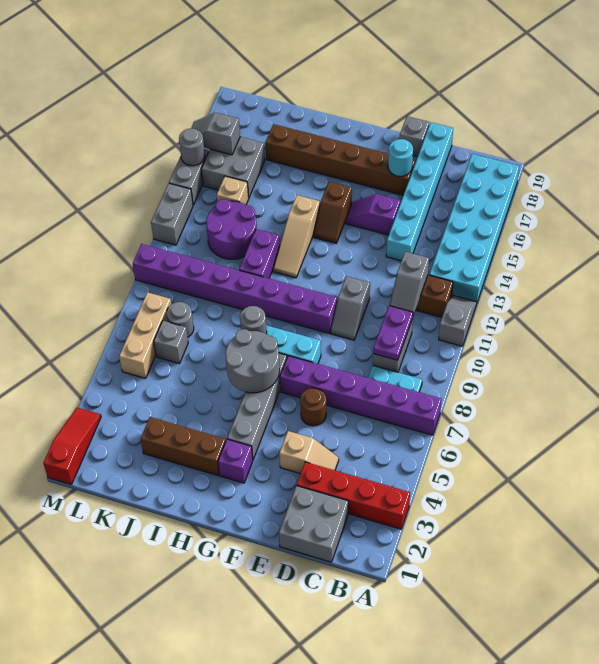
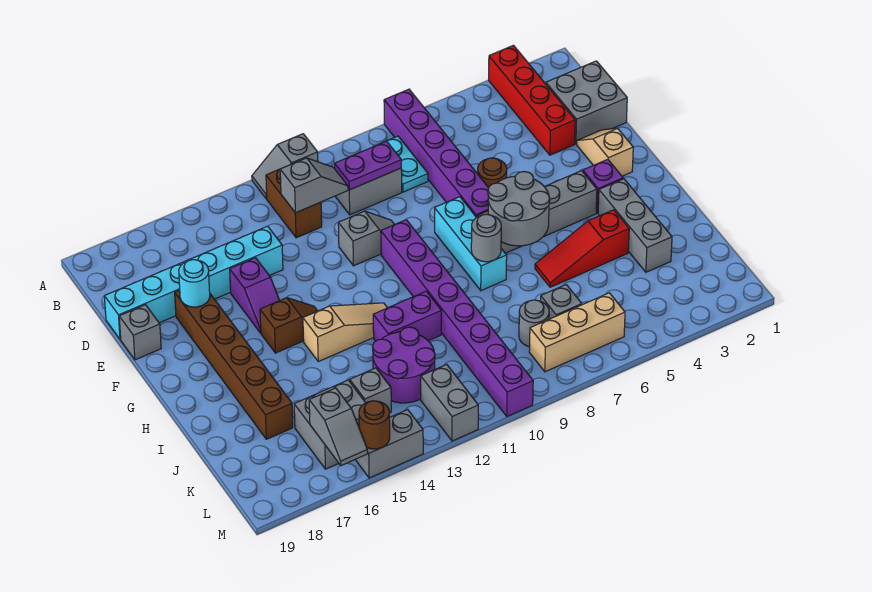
cyan 2x6 brick [429,154,519,302] -> none
tan 1x2 slope [279,431,339,474] -> tan 1x2 slope moved to [577,128,633,176]
brown 1x3 brick [141,417,226,475] -> grey 1x3 brick [598,179,672,272]
tan 1x1 brick [217,176,249,205] -> grey 1x1 brick [350,368,391,413]
red 1x3 slope [43,407,101,485] -> red 1x3 slope moved to [535,210,629,287]
grey 1x2 brick [151,183,193,245] -> grey 1x2 brick turned to [421,365,478,441]
grey 1x1 round brick [179,128,205,166] -> brown 1x1 round brick [359,401,390,449]

